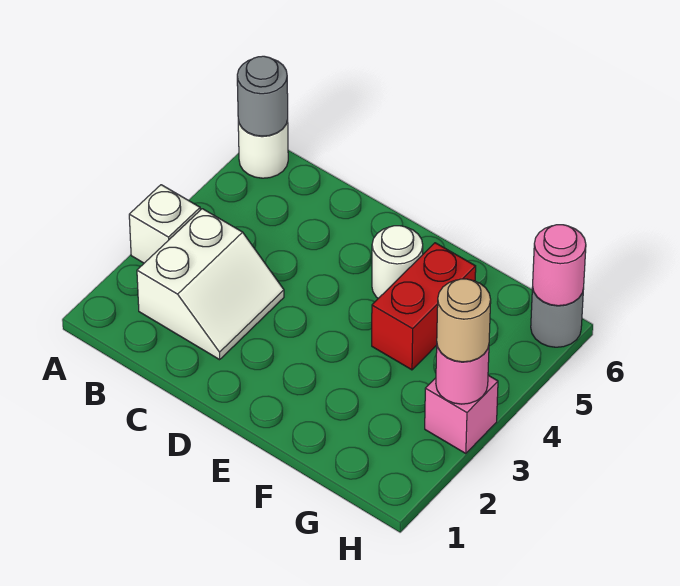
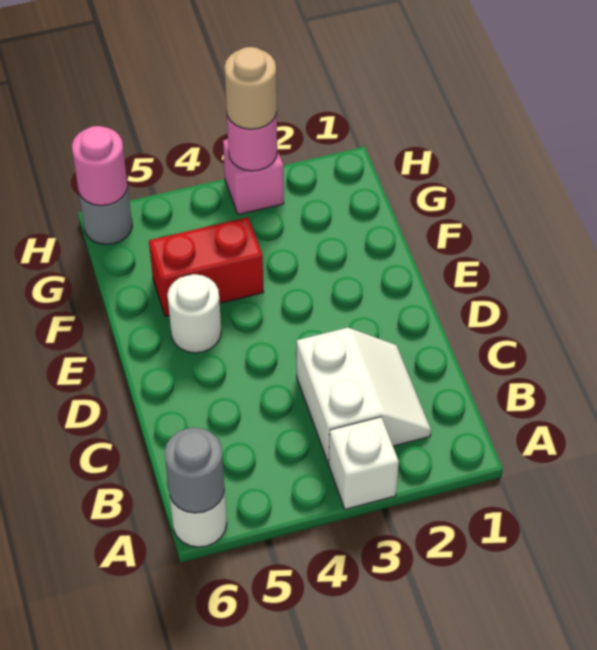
white 2x2 slope [137,209,284,360] -> white 2x2 slope turned to [297,328,431,463]

